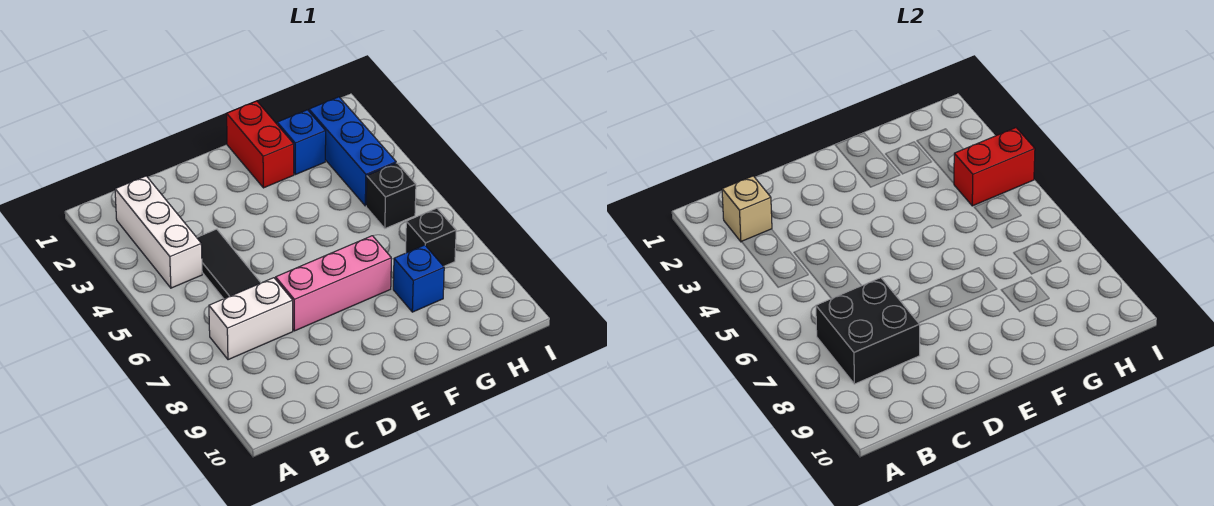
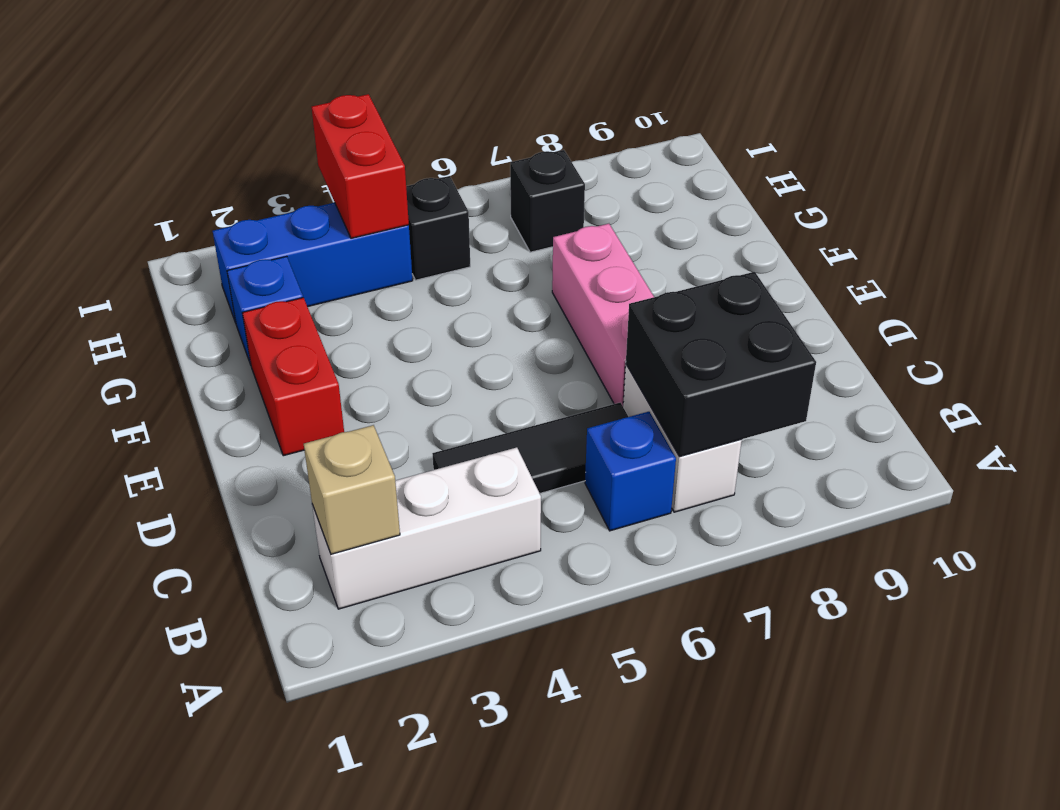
red 1x2 brick [227,101,294,188] -> red 1x2 brick turned to [243,298,344,456]
blue 1x1 brick [393,245,444,312] -> blue 1x1 brick moved to [585,412,676,531]

